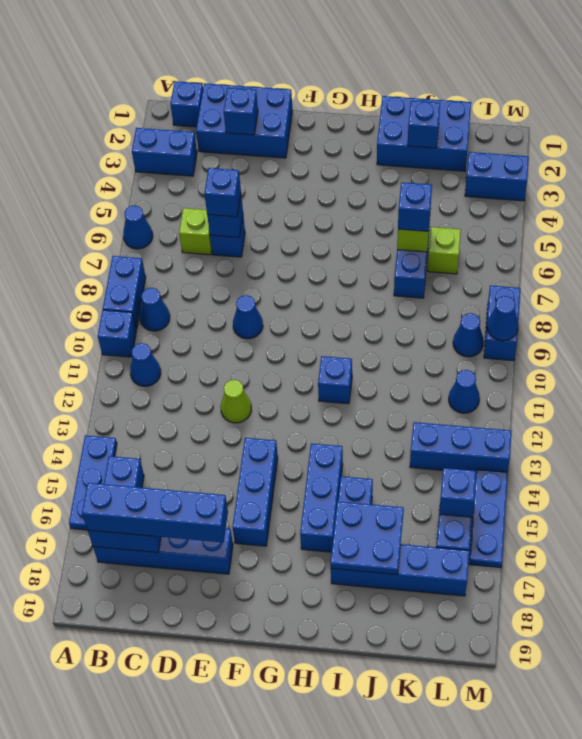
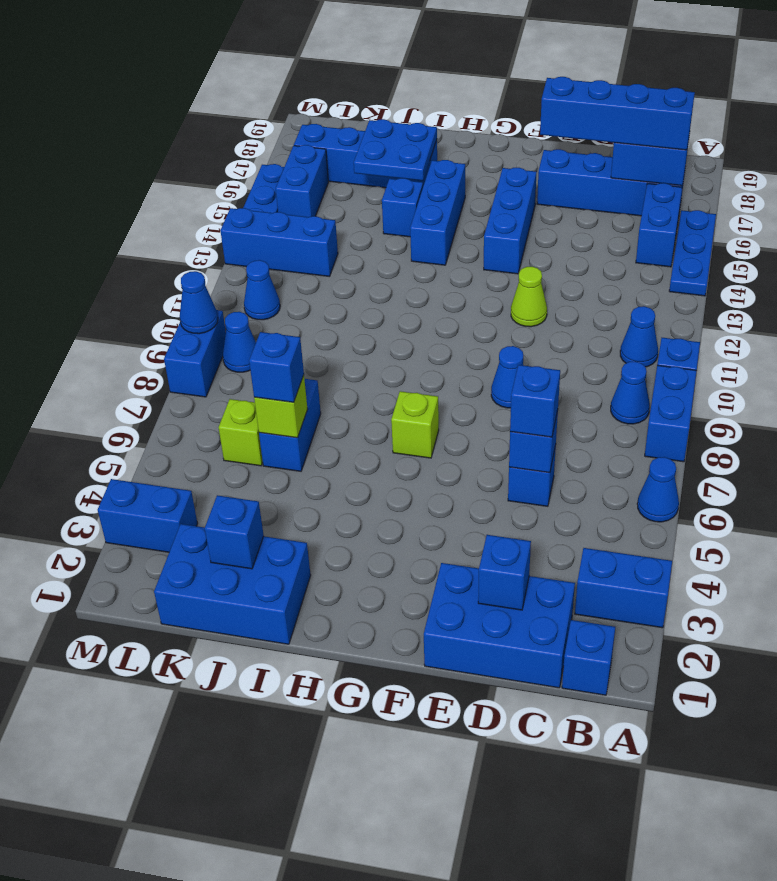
lime 1x1 brick [179,208,212,255] -> lime 1x1 brick moved to [391,391,439,458]
blue 1x1 brick [318,356,352,404] -> none
blue 1x1 brick [439,468,476,517] -> none

